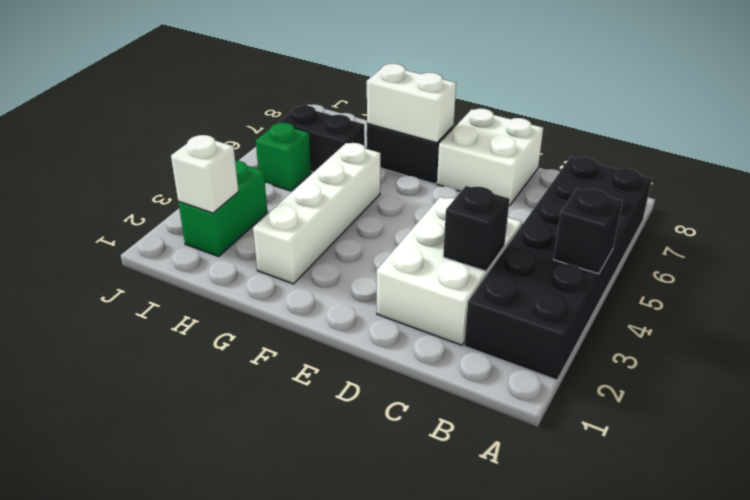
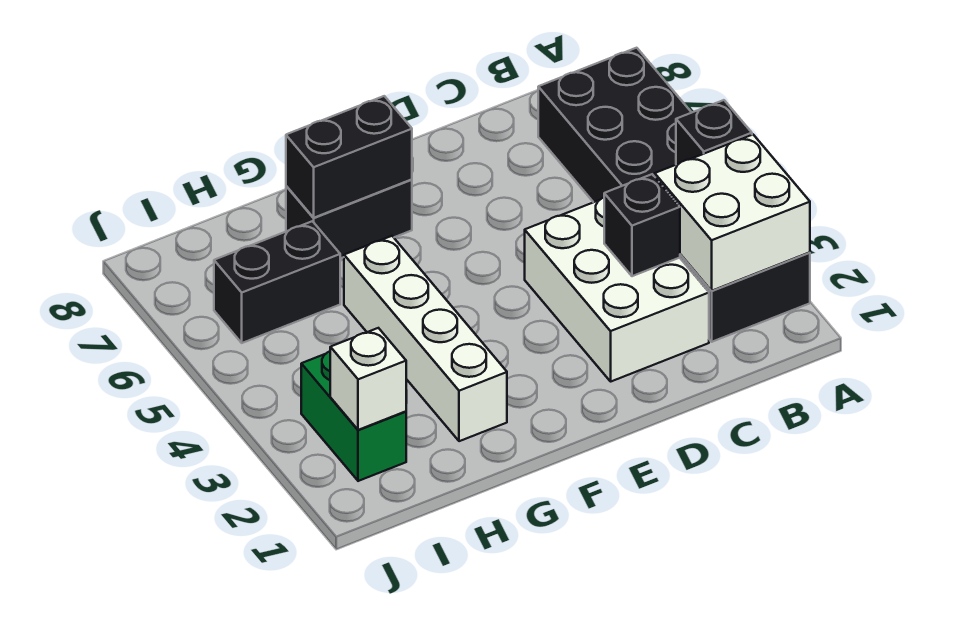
white 2x2 brick [437,109,543,206] -> white 2x2 brick moved to [655,135,810,291]
white 1x2 brick [367,64,456,143] -> black 1x2 brick [286,96,412,218]
green 1x1 brick [256,123,311,191] -> none

